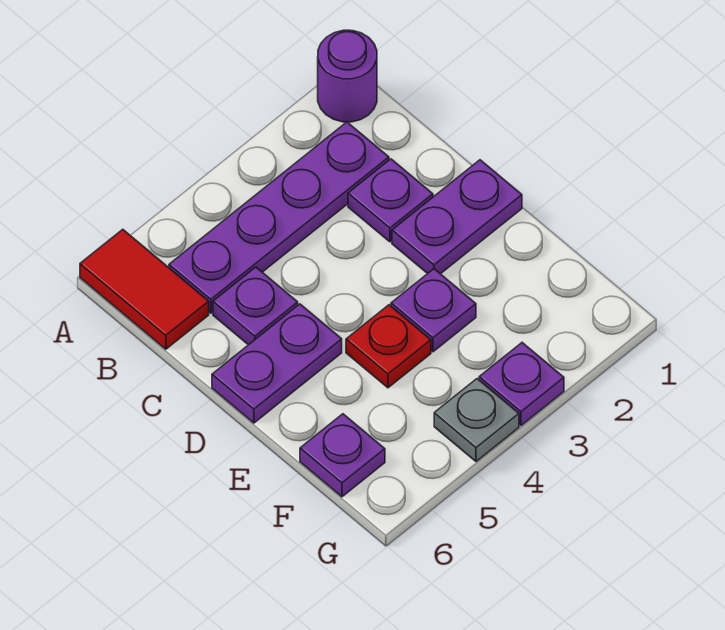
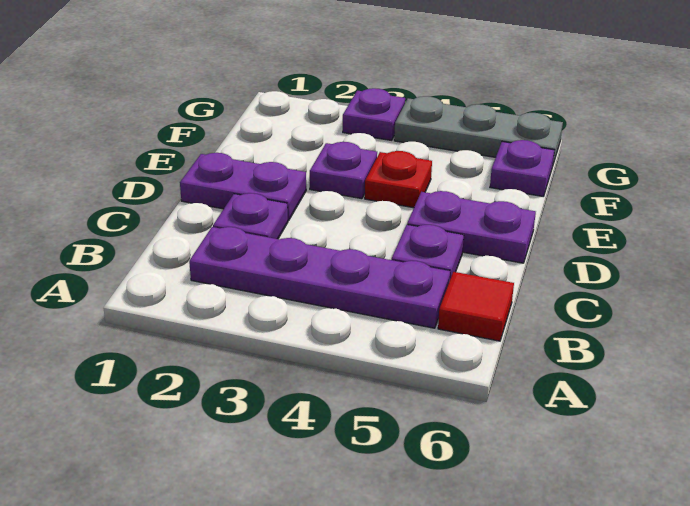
purple 1x1 round brick [318,30,377,122] -> none
red 1x2 tile [80,229,209,349] -> red 1x1 tile [438,272,514,341]
grey 1x1 plate [434,379,519,461] -> grey 1x3 plate [394,96,563,164]

